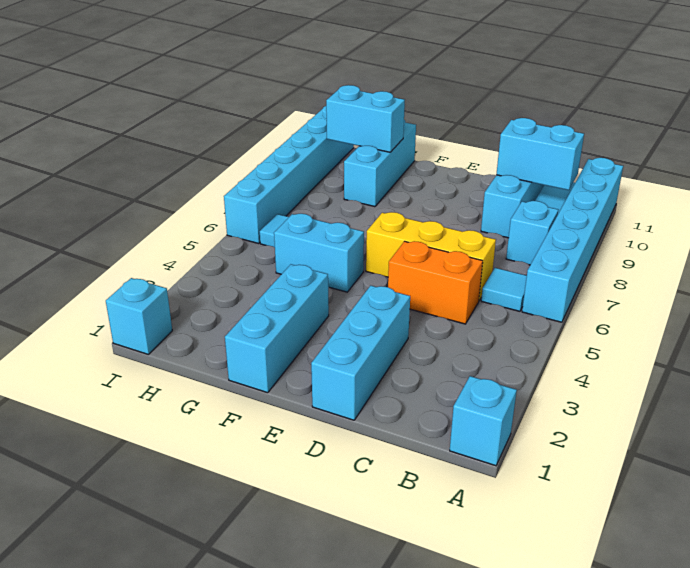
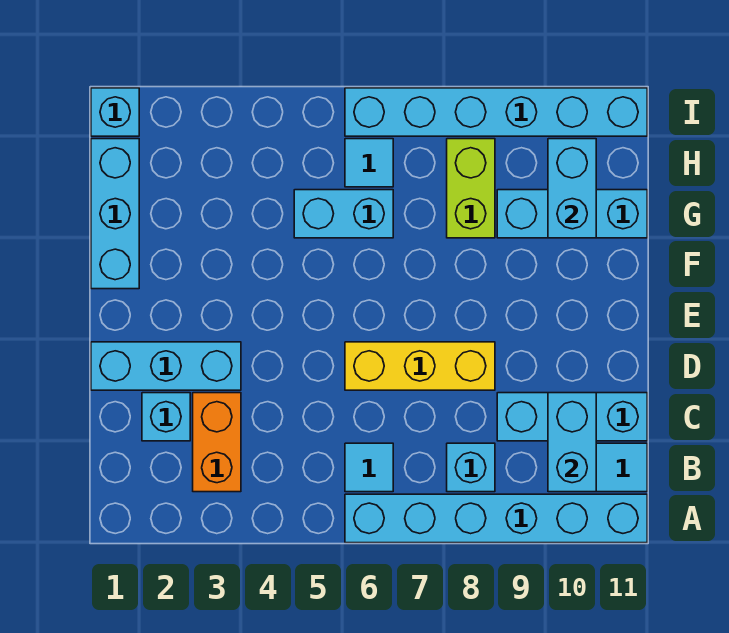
cyan 1x1 brick [450,376,517,466] -> cyan 1x1 brick moved to [142,393,190,441]
orange 1x2 brick [388,241,483,324] -> orange 1x2 brick moved to [193,393,241,492]
yellow 1x3 brick [366,212,496,300] -> yellow 1x3 brick turned to [345,342,495,390]
cyan 1x3 brick [225,264,329,393] -> cyan 1x3 brick turned to [91,139,139,289]
cyan 1x2 brick [274,214,364,292] -> cyan 1x2 brick turned to [294,190,393,238]
none -> lime 1x2 brick [447,139,495,238]

